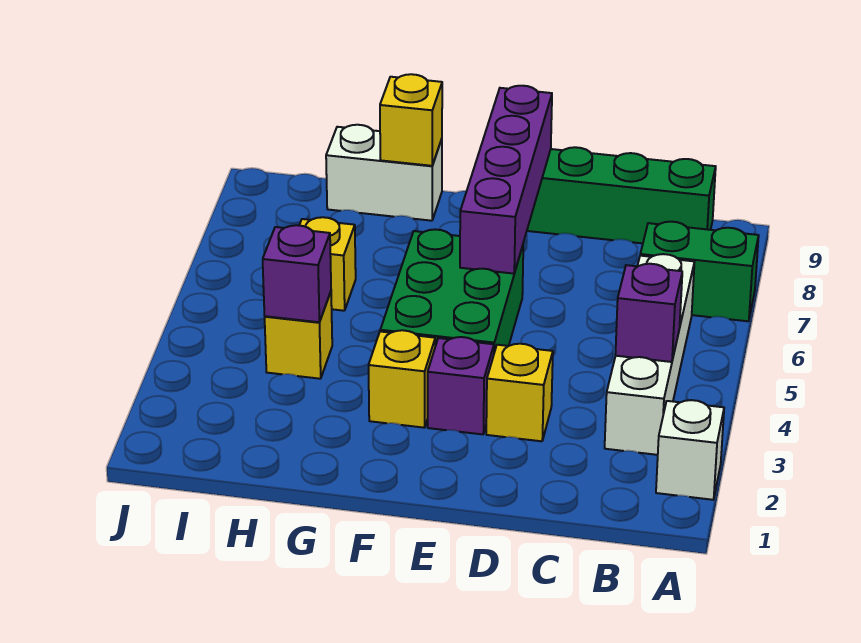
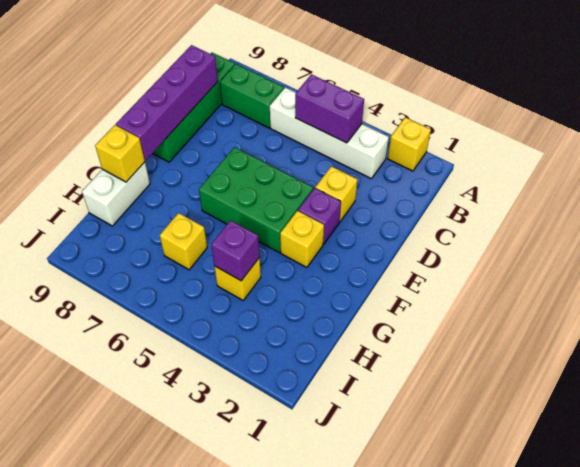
white 1x1 brick [656,400,724,500] -> yellow 1x1 brick [388,117,431,171]
green 1x2 brick [640,222,759,321] -> green 1x2 brick turned to [220,64,284,128]
purple 1x1 brick [615,264,682,362] -> purple 1x2 brick [295,74,364,143]
purple 1x4 brick [460,86,552,274] -> purple 1x4 brick turned to [116,45,218,160]

